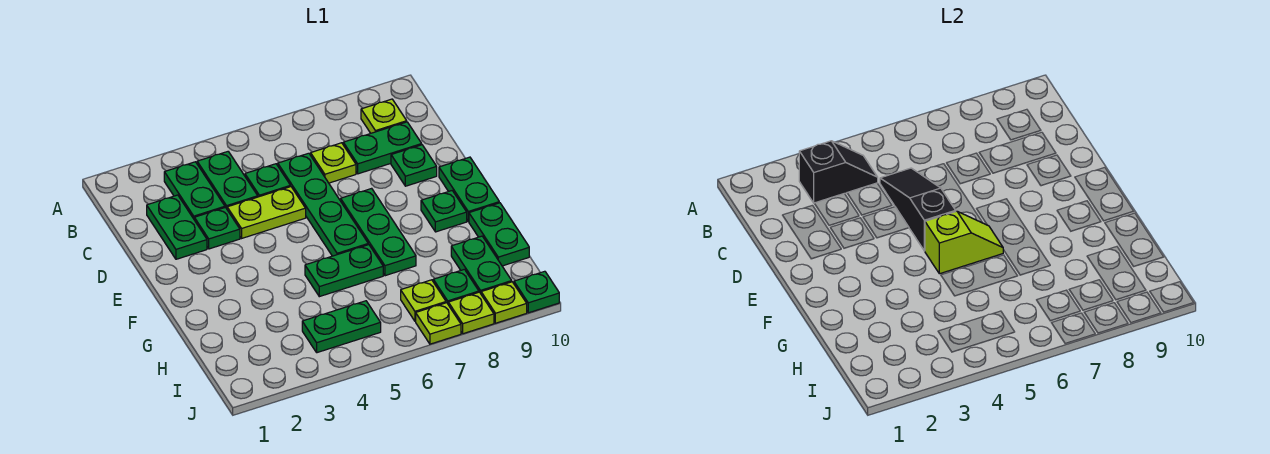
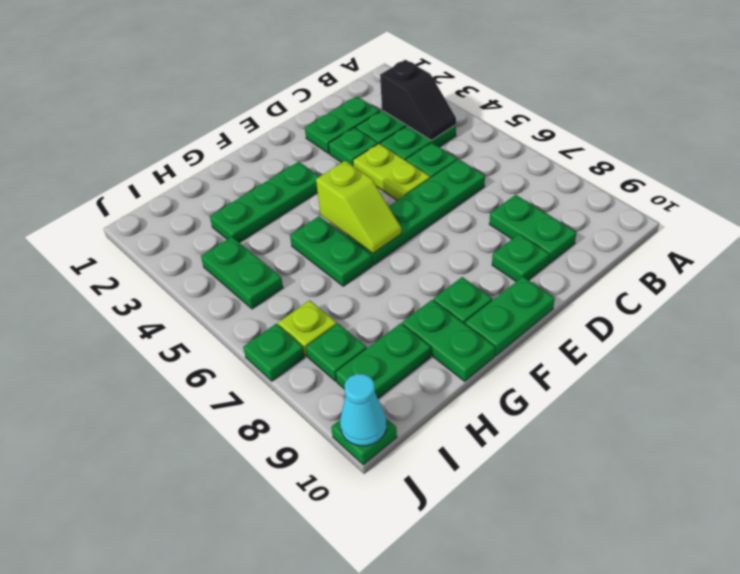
lime 1x1 plate [361,99,407,133] -> none
black 1x3 slope [880,168,956,251] -> none
lime 1x1 plate [311,143,356,183] -> none
green 1x3 plate [341,188,416,276] -> green 1x3 plate moved to [210,162,320,243]
green 1x2 plate [469,203,529,266] -> green 1x2 plate turned to [402,300,495,381]
lime 1x1 plate [416,303,461,344] -> green 1x1 plate [243,324,305,381]
lime 1x1 plate [448,292,494,334] -> none
lime 1x1 plate [481,282,527,323] -> none
none -> cyan 1x1 cone [340,374,387,446]

